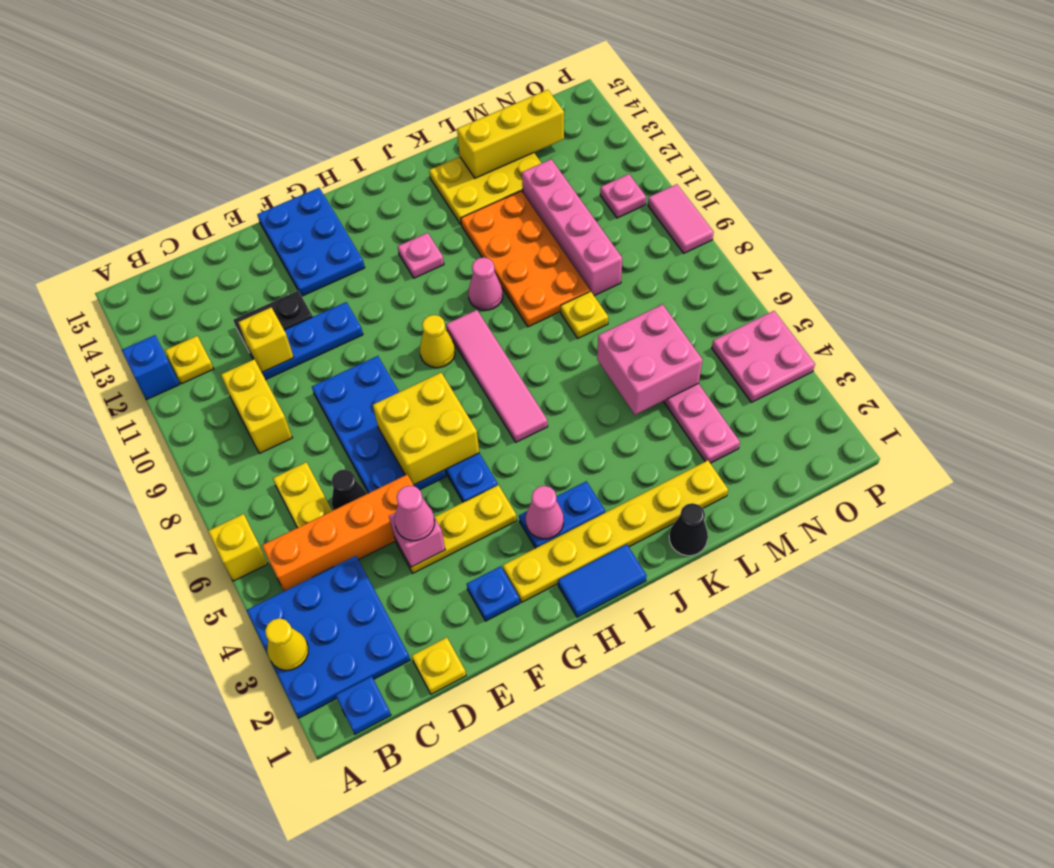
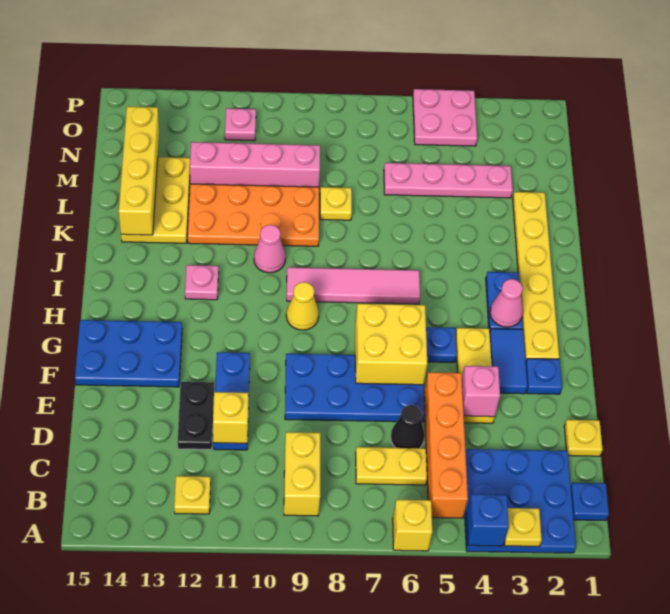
yellow 1x1 cone [265,618,308,670] -> yellow 1x1 plate [504,508,542,546]
blue 1x1 brick [122,335,179,400] -> blue 1x1 brick moved to [467,494,509,546]
yellow 1x2 brick [221,360,292,453] -> yellow 1x2 brick turned to [284,432,320,516]
pink 1x1 cone [395,486,435,541] -> none
blue 1x2 tile [558,544,647,617] -> blue 1x2 tile moved to [490,329,527,394]
black 1x1 cone [669,503,708,556] -> none
pink 2x2 brick [597,304,703,415] -> none
yellow 1x3 brick [457,90,564,178] -> yellow 1x4 brick [119,107,159,235]
pink 1x2 tile [648,184,714,253] -> none

